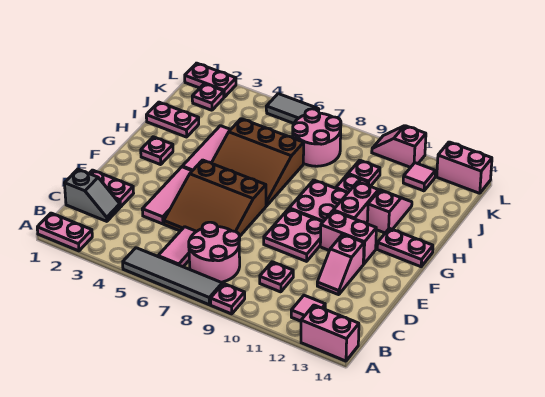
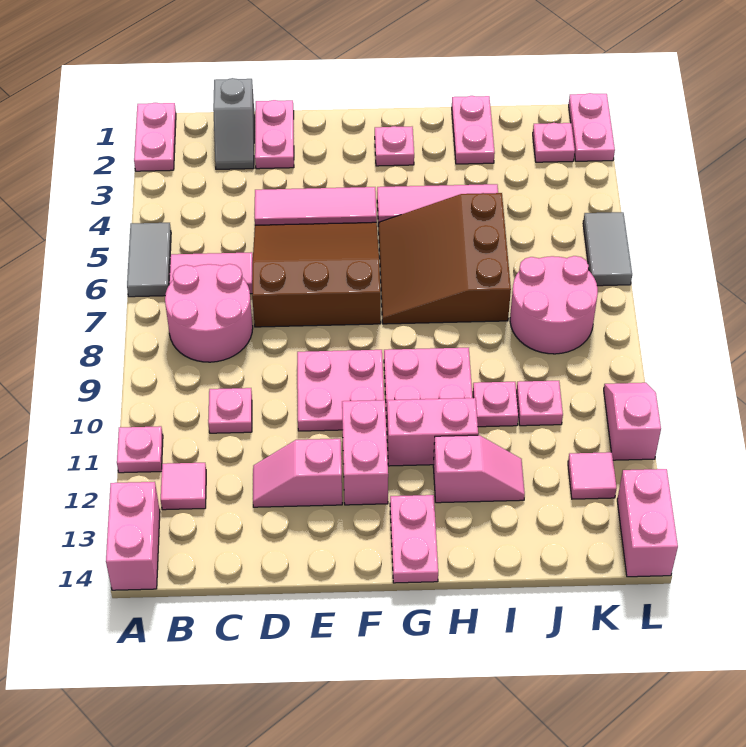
grey 1x4 tile [123,248,222,305] -> grey 1x2 tile [127,223,171,297]
pink 1x1 plate [210,284,245,314] -> pink 1x1 plate moved to [117,426,163,473]
brown 3x3 slope [164,160,266,236] -> brown 3x3 slope turned to [252,222,381,327]

